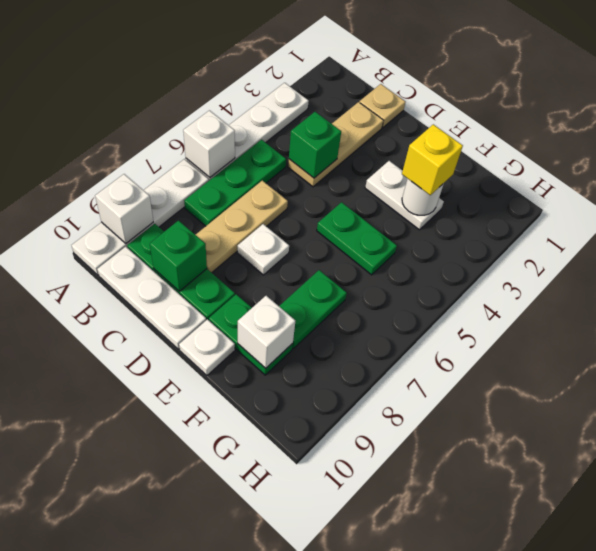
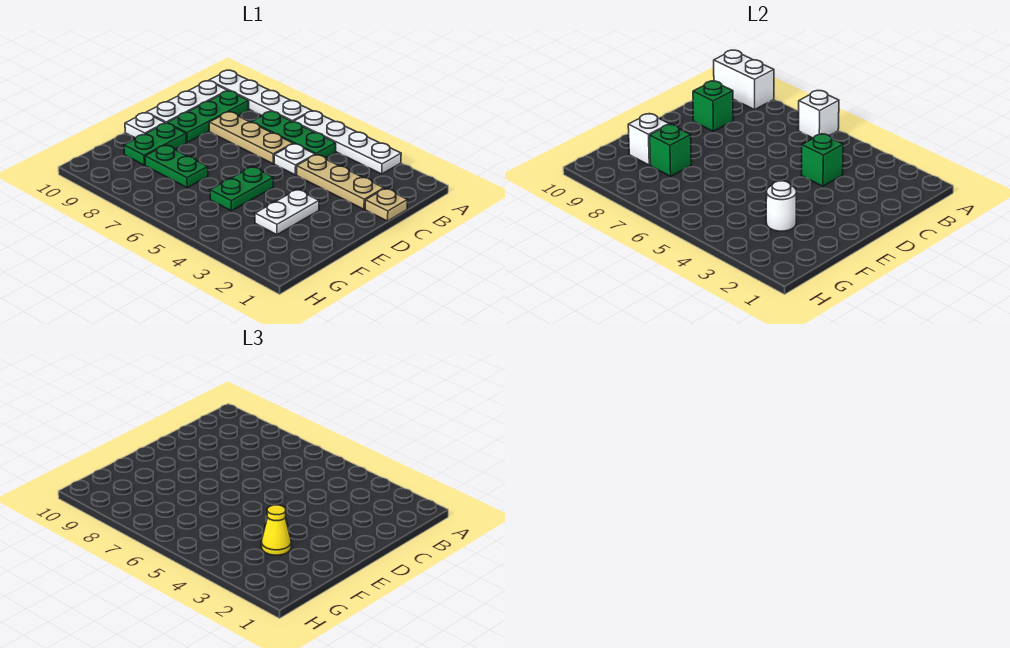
white 1x1 brick [95,174,153,243] -> white 1x2 brick [714,50,774,109]
white 1x1 plate [237,224,289,275] -> white 1x1 plate moved to [274,144,315,175]
yellow 1x1 brick [402,124,463,195] -> yellow 1x1 cone [261,505,291,555]
none -> green 1x1 brick [650,124,691,176]

